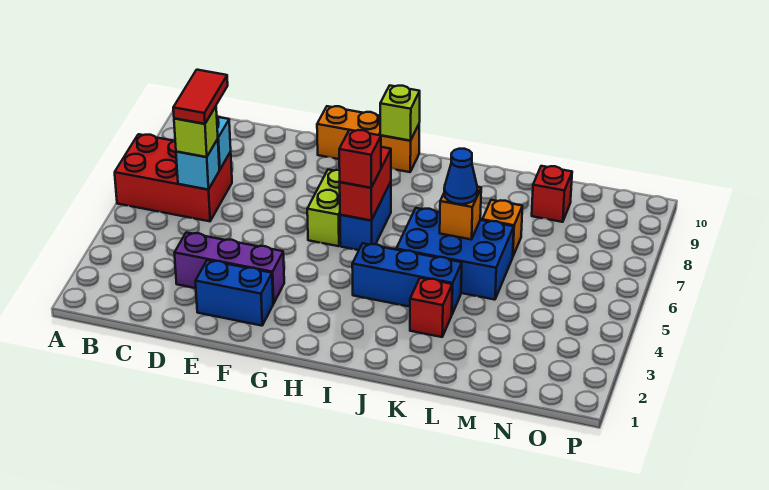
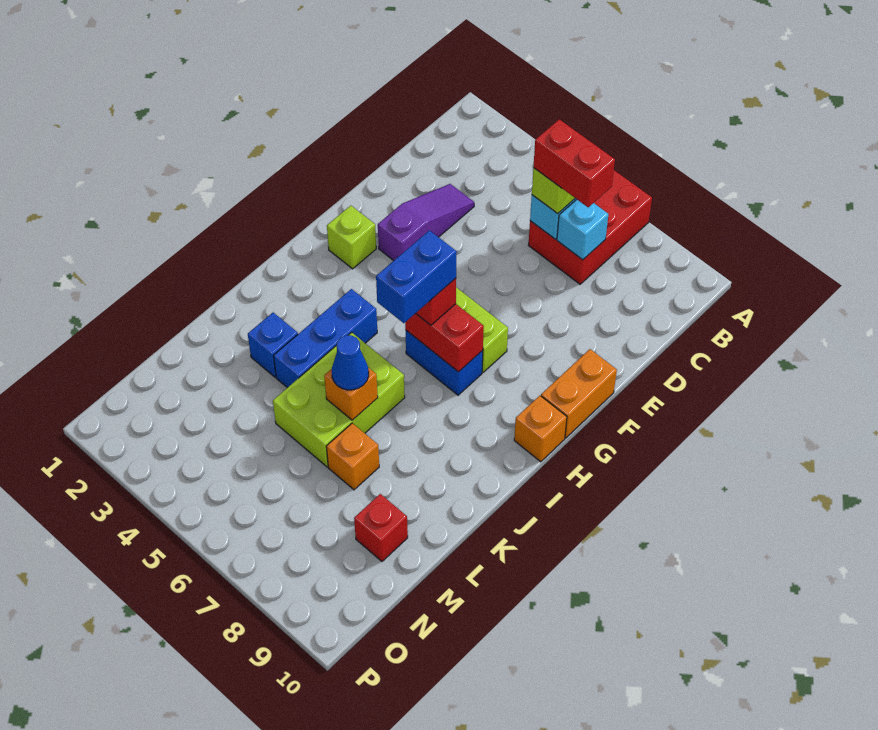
red 1x2 tile [173,70,228,124] -> red 1x2 brick [534,119,615,207]
purple 1x3 brick [175,232,284,303] -> purple 1x3 slope [378,184,474,261]
blue 1x2 brick [196,260,274,326] -> blue 1x2 brick moved to [376,230,457,323]
lime 1x1 brick [380,86,420,141] -> lime 1x1 brick moved to [327,206,376,269]
blue 2x3 brick [396,208,514,300] -> lime 2x3 brick [273,332,405,467]
red 1x1 brick [410,278,452,337] -> blue 1x1 brick [248,313,298,377]

